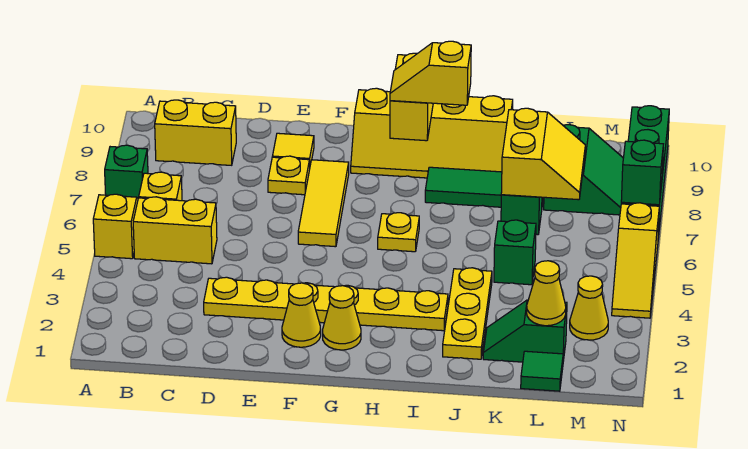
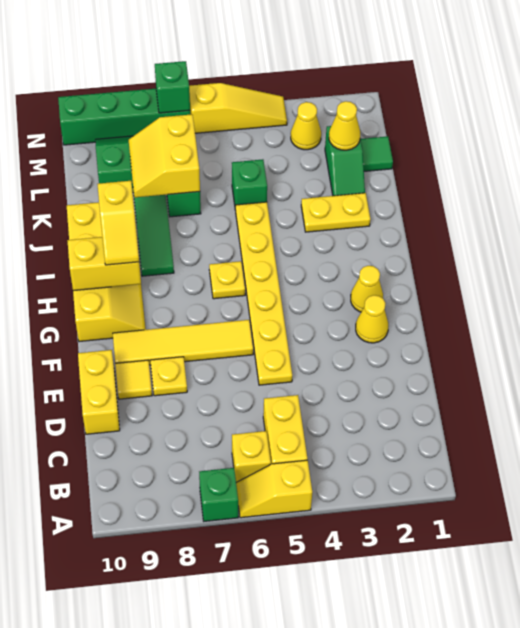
yellow 1x2 brick [155,100,236,165] -> yellow 1x2 brick moved to [78,350,120,434]
yellow 1x6 plate [204,277,448,331] -> yellow 1x6 plate moved to [236,202,292,385]
yellow 1x3 tile [298,160,349,247] -> yellow 1x4 tile [113,320,253,365]
yellow 1x3 plate [443,268,492,359] -> yellow 1x2 plate [301,193,371,232]
yellow 2x2 slope [501,108,585,200] -> yellow 2x2 slope turned to [129,114,200,197]

